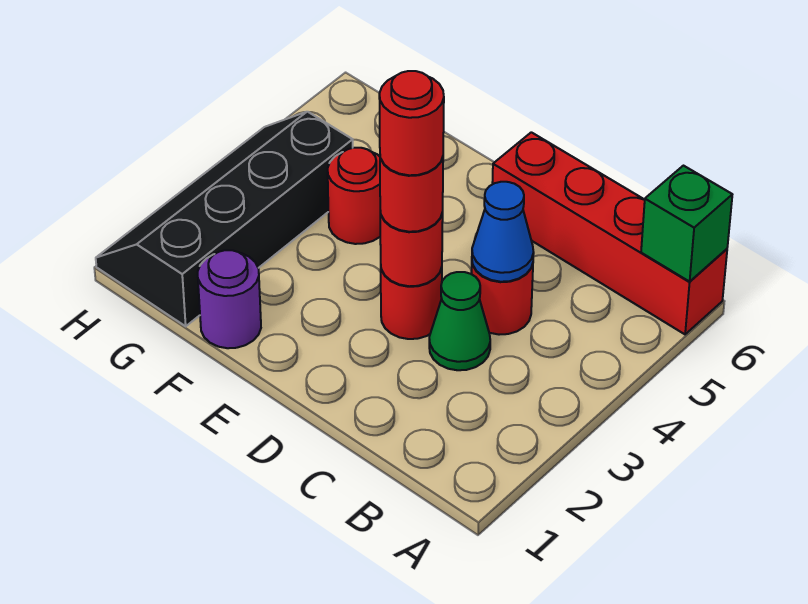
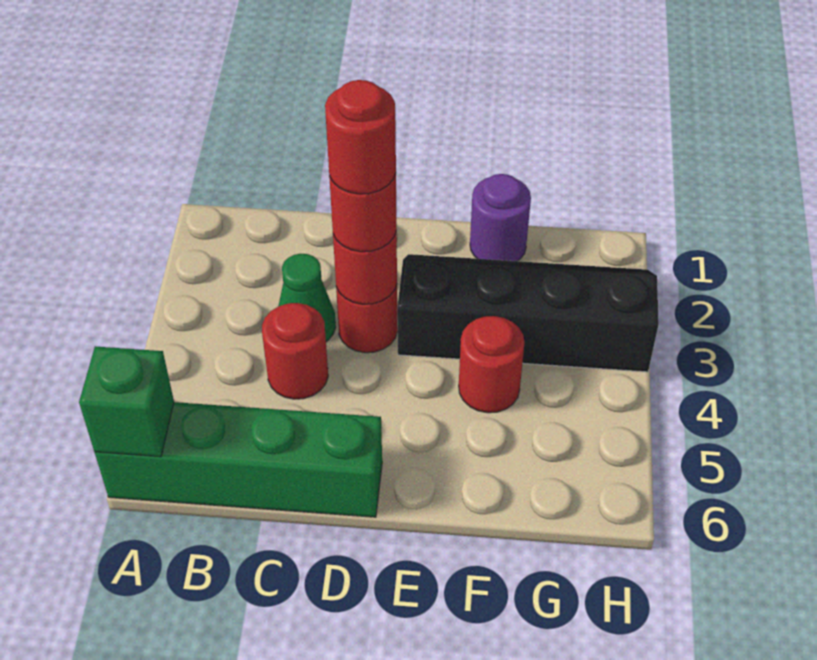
red 1x4 brick [492,132,727,334] -> green 1x4 brick [95,402,382,517]
blue 1x1 cone [472,182,534,282] -> none
black 2x4 slope [96,112,353,326] -> black 2x4 slope turned to [397,254,659,372]

